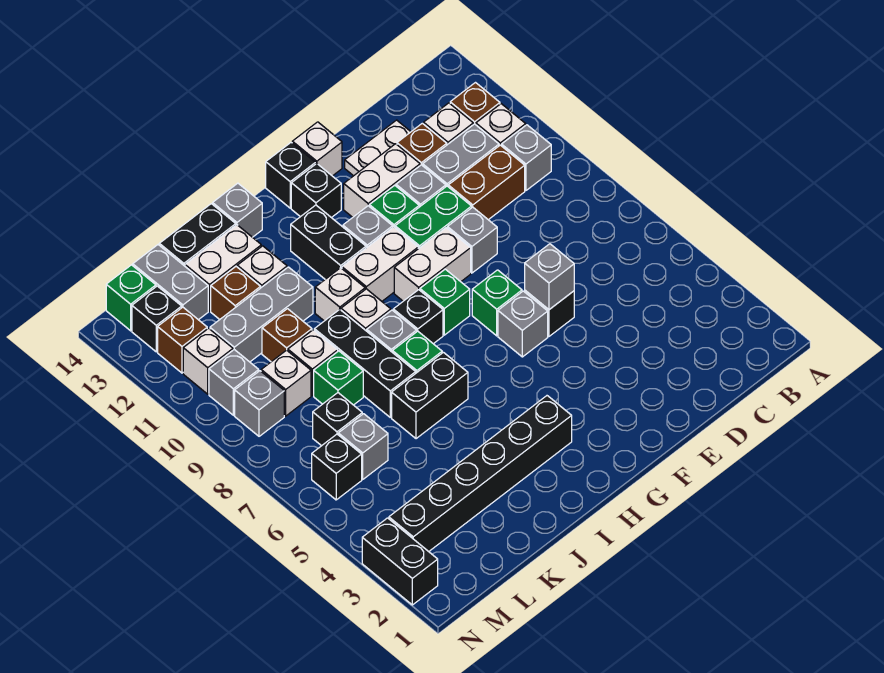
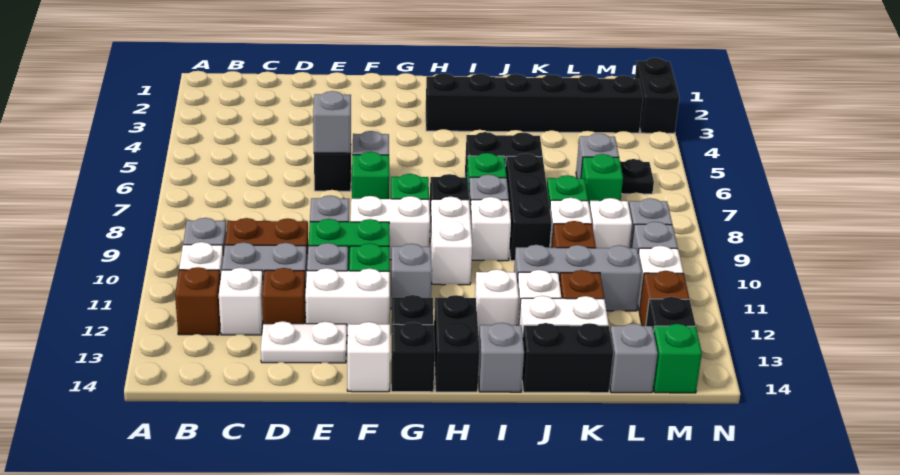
white 1x2 brick [342,227,418,301] -> white 1x2 brick turned to [430,197,472,285]
black 1x2 brick [291,205,366,279] -> black 1x2 brick moved to [434,295,480,392]
white 1x1 brick [315,268,365,321] -> white 1x1 brick moved to [475,269,519,336]
black 1x1 brick [313,393,362,446] -> green 1x1 brick [581,154,623,207]
grey 1x2 brick [133,245,208,320] -> grey 1x1 brick [610,324,658,393]
black 1x1 brick [312,434,362,500] -> black 1x1 plate [620,159,654,194]

